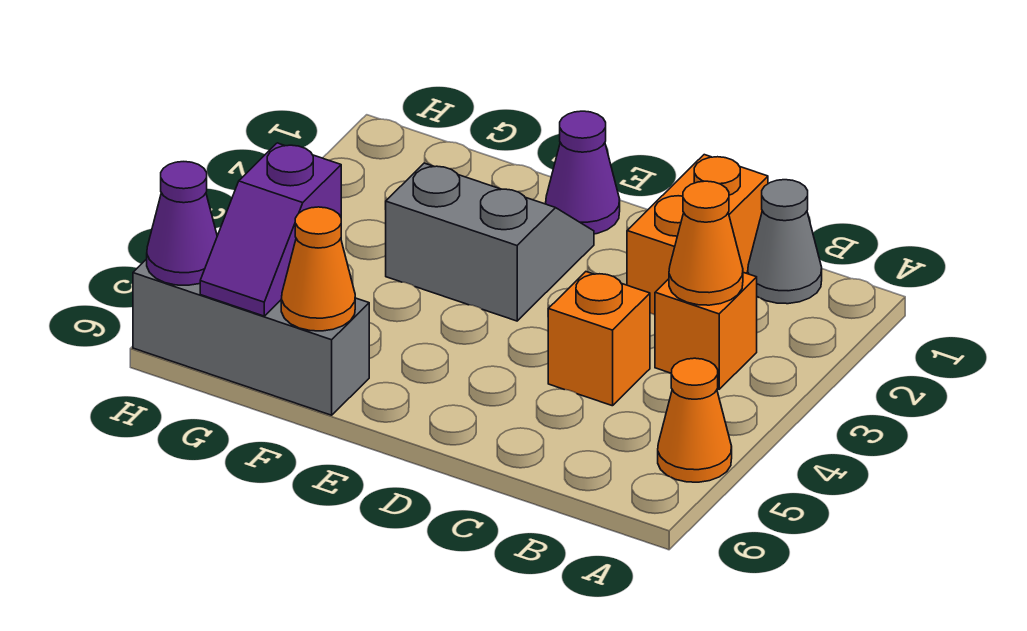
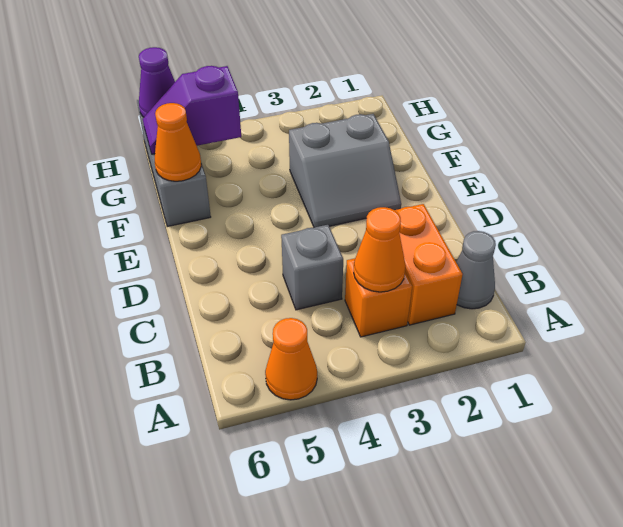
orange 1x2 brick [627,155,768,315] -> orange 1x2 brick turned to [395,204,463,325]
orange 1x1 brick [548,272,650,406] -> grey 1x1 brick [281,225,343,310]
purple 1x1 cone [546,111,620,234] -> none
grey 2x2 slope [386,163,594,321] -> grey 2x2 slope turned to [289,114,401,227]

